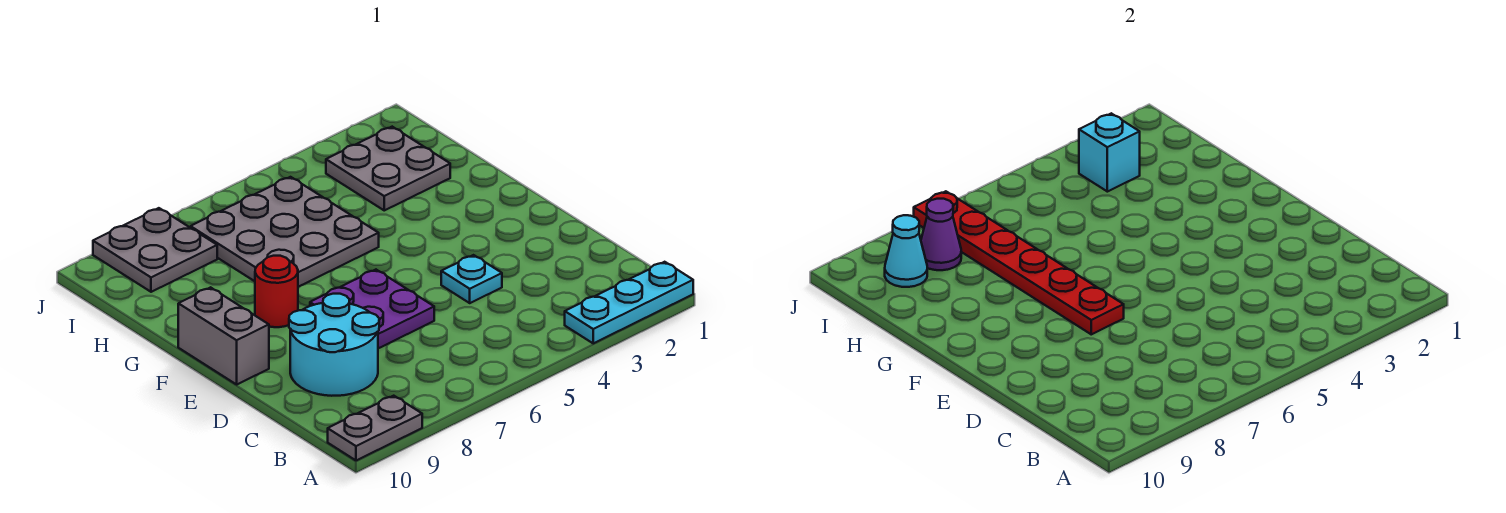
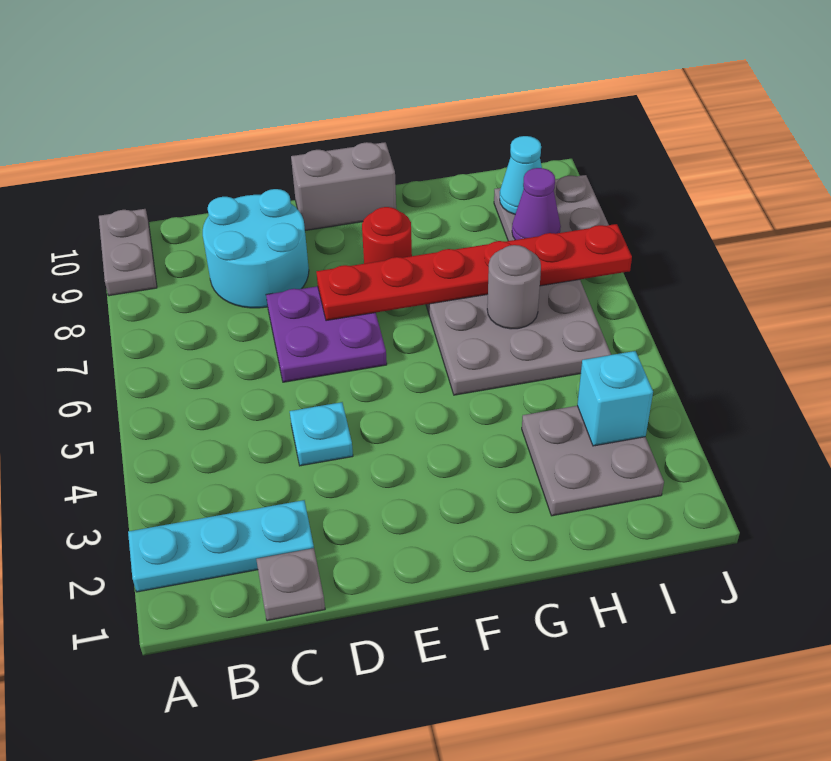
cyan 1x3 plate [565,262,693,343] -> cyan 1x3 plate turned to [128,500,314,592]
none -> grey 1x1 plate [256,548,325,621]
none -> grey 1x1 round brick [487,245,541,329]

